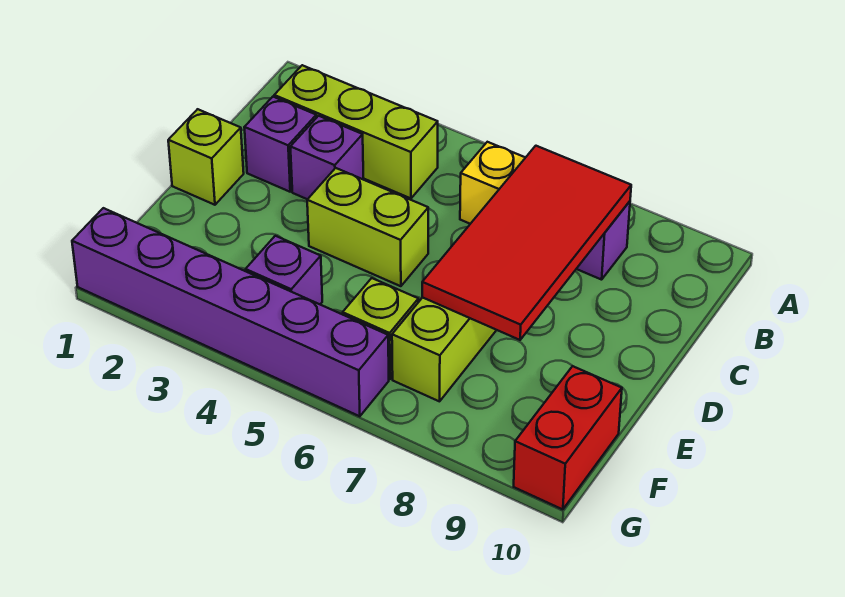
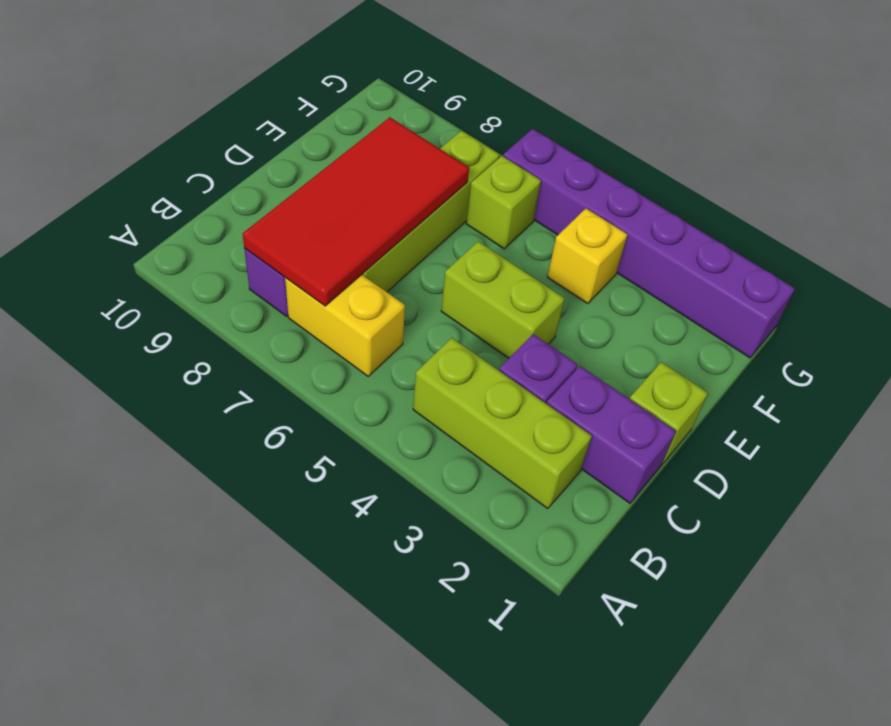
purple 1x1 brick [244,97,316,192] -> purple 1x2 brick [546,366,676,503]
purple 1x1 brick [246,236,322,304] -> yellow 1x1 brick [548,209,628,303]
red 1x2 brick [514,366,622,509] -> none

